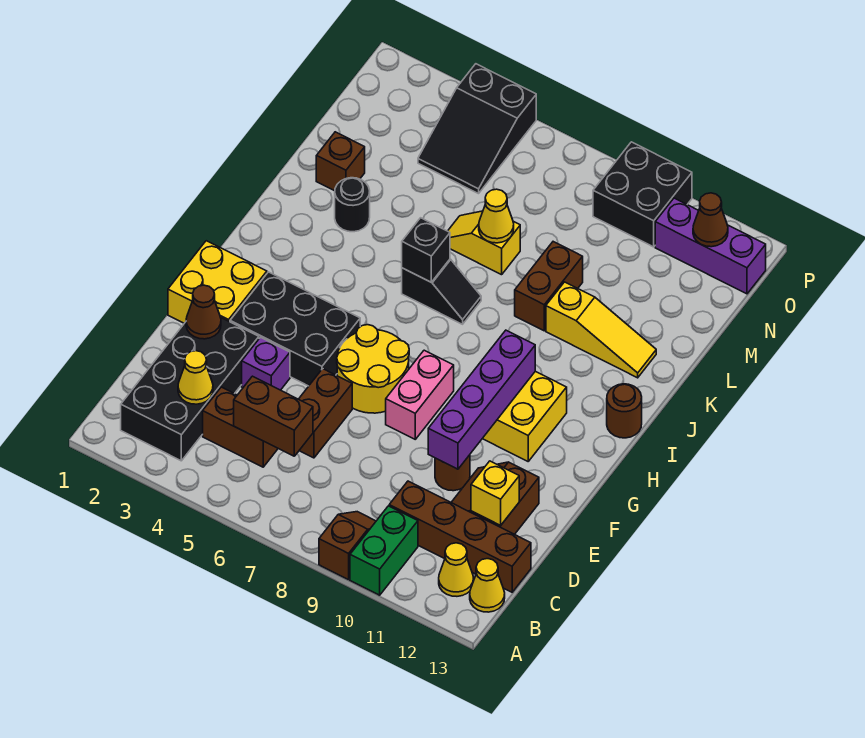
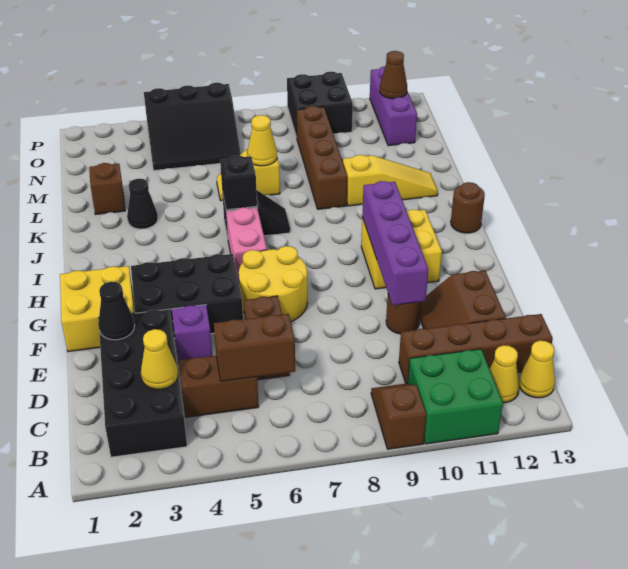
green 1x2 brick [350,506,418,595] -> green 2x2 brick [407,349,503,444]
yellow 1x1 brick [471,461,519,526] -> none
brown 1x1 cone [186,285,221,339] -> black 1x1 cone [98,282,135,340]
pink 1x2 brick [386,350,454,439] -> pink 1x2 brick moved to [226,207,267,282]
black 1x1 round brick [335,178,370,232] -> black 1x1 cone [127,179,158,229]
brown 1x2 brick [515,242,583,331] -> brown 1x4 brick [296,106,347,209]
black 2x3 slope [418,64,536,194] -> black 3x3 slope [144,83,241,171]
purple 1x3 brick [655,198,766,294] -> purple 1x3 brick turned to [370,66,417,146]

